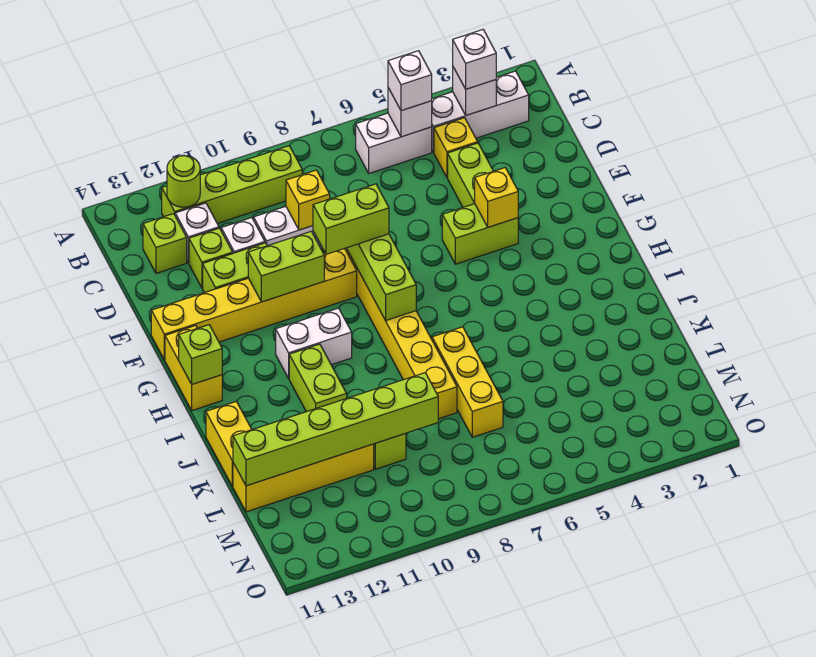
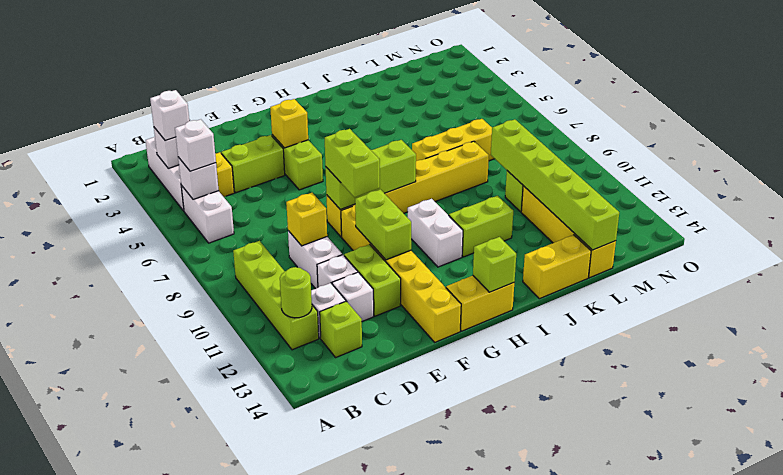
lime 1x1 brick [189,228,233,288] -> white 1x1 brick [332,272,374,321]

